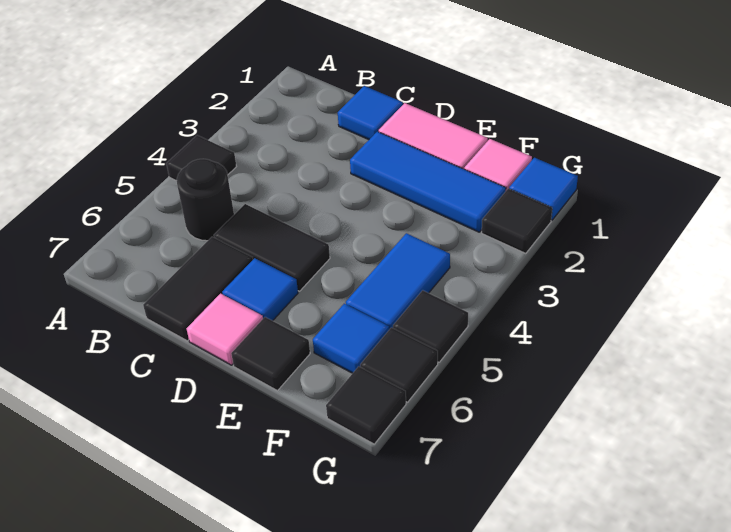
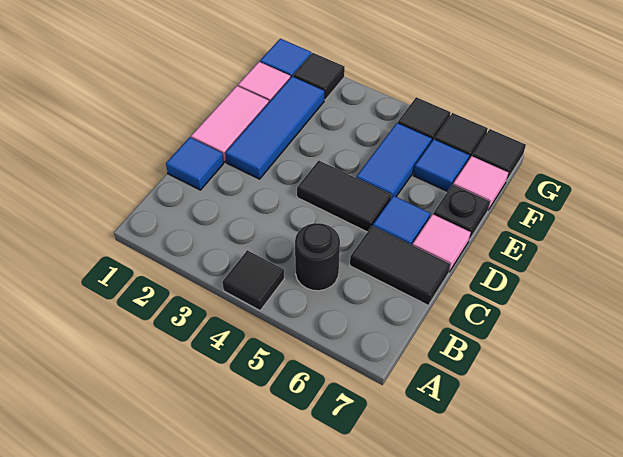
black 1x2 tile [214,204,330,291] -> black 1x2 tile turned to [297,160,391,232]
black 1x1 tile [231,317,310,391] -> black 1x1 plate [433,184,490,240]
blue 1x2 tile [346,233,450,329] -> blue 1x2 tile turned to [356,123,432,198]
none -> pink 1x1 tile [453,156,508,210]

